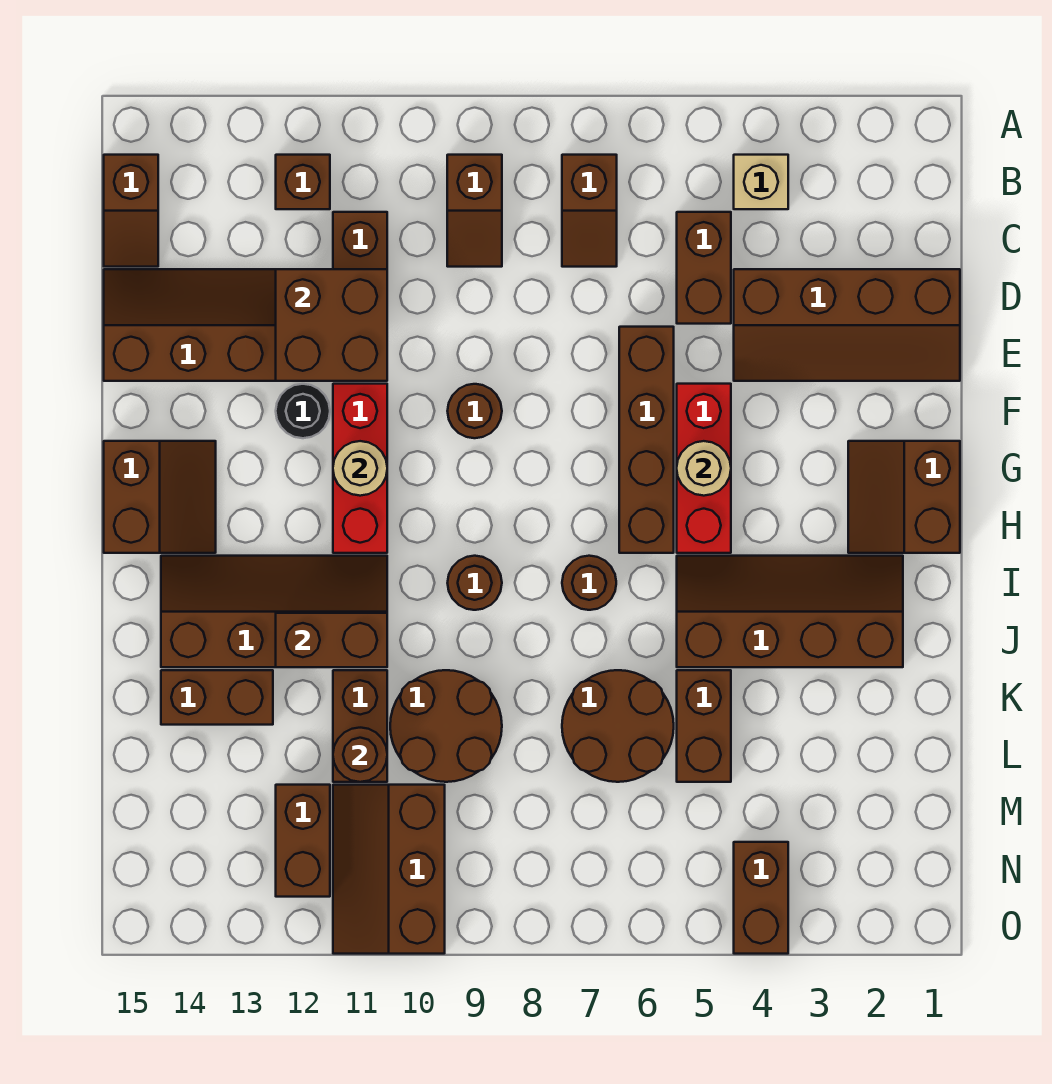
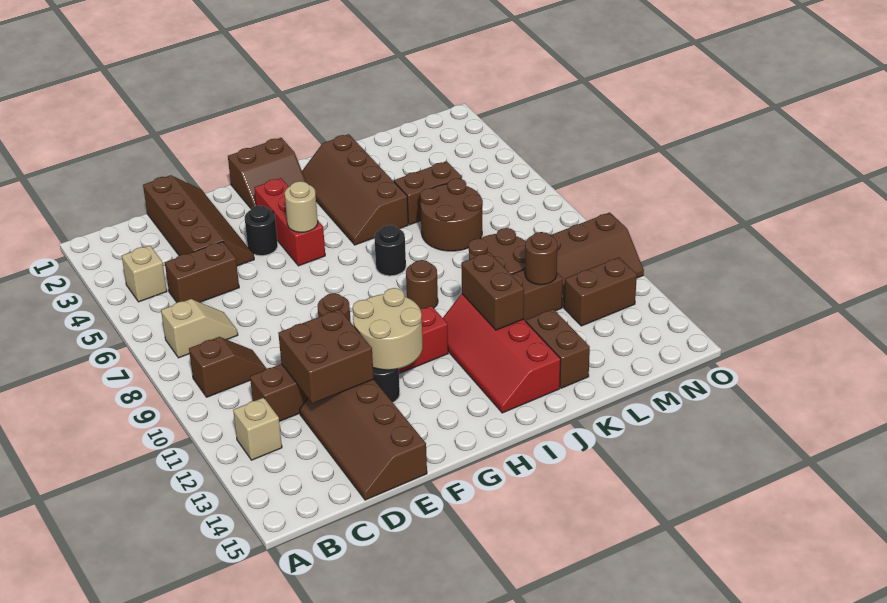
brown 1x2 slope [562,155,617,267] -> tan 1x2 slope [161,299,238,358]
brown 1x1 brick [276,155,330,209] -> tan 1x1 brick [233,398,282,460]
brown 1x2 slope [104,155,158,267] -> none
brown 1x4 brick [619,327,674,553] -> none
none -> black 1x1 round brick [245,206,278,256]
red 1x3 brick [677,384,731,553] -> red 1x3 brick turned to [254,178,325,266]
tan 1x1 round brick [333,441,387,496] -> tan 2x2 round brick [353,288,423,370]
brown 2x2 slope [104,441,216,553] -> none
brown 1x1 round brick [562,556,616,610] -> black 1x1 round brick [374,225,406,276]
brown 2x4 slope [161,556,387,667] -> red 2x4 slope [443,294,561,413]
brown 1x2 brick [734,842,788,954] -> none

